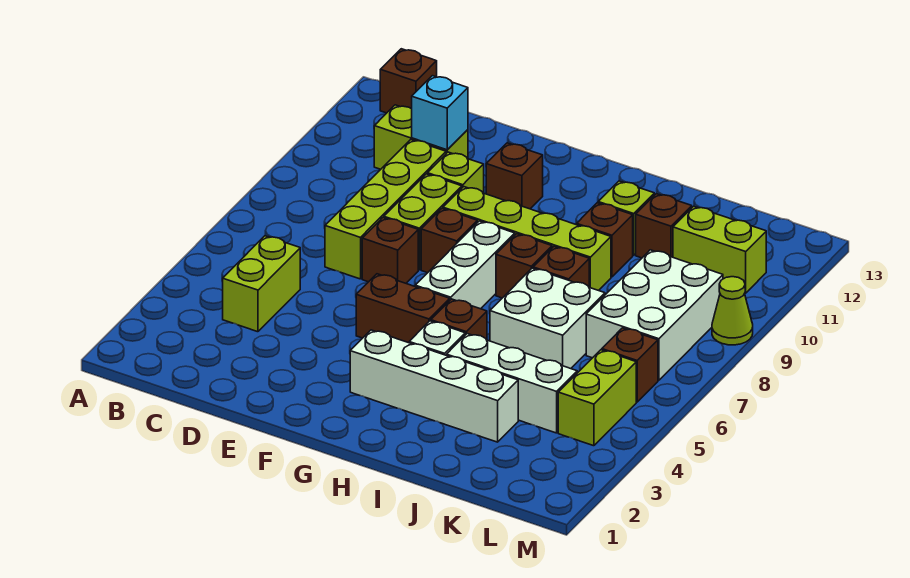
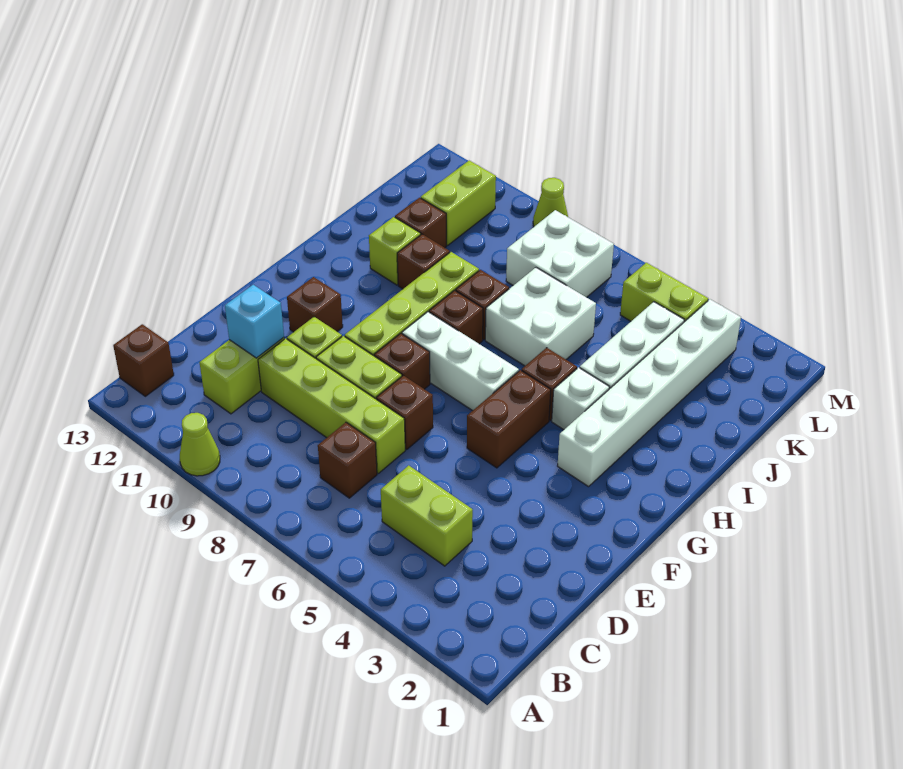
none -> lime 1x1 cone [180,413,220,476]
white 1x4 brick [350,330,518,442] -> white 1x6 brick [558,299,741,487]
white 2x3 brick [586,250,723,380] -> white 2x2 brick [506,210,614,297]
brown 1x1 brick [602,328,658,402] -> brown 1x1 brick moved to [318,422,377,498]

